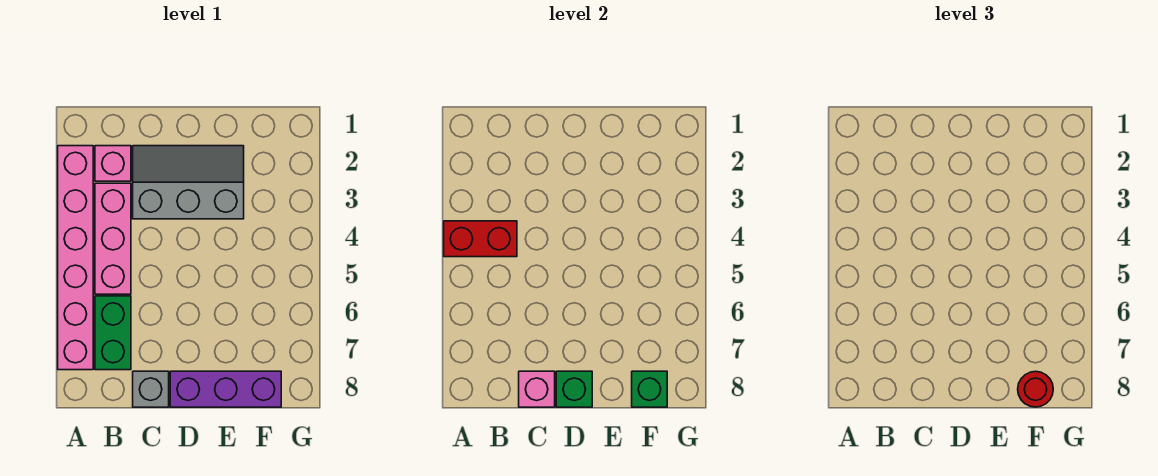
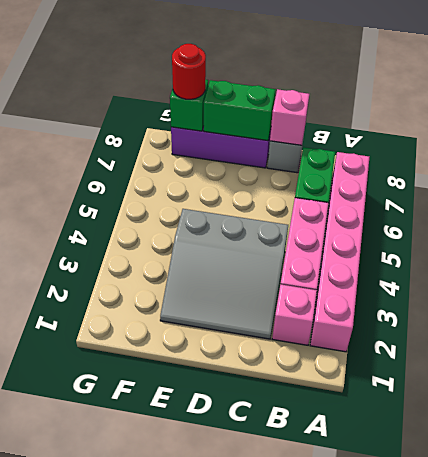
red 1x2 brick [444,221,517,257] -> none
grey 2x3 slope [133,146,244,219] -> grey 3x3 slope [160,209,288,339]
green 1x1 brick [556,371,592,407] -> green 1x2 brick [204,80,275,141]

